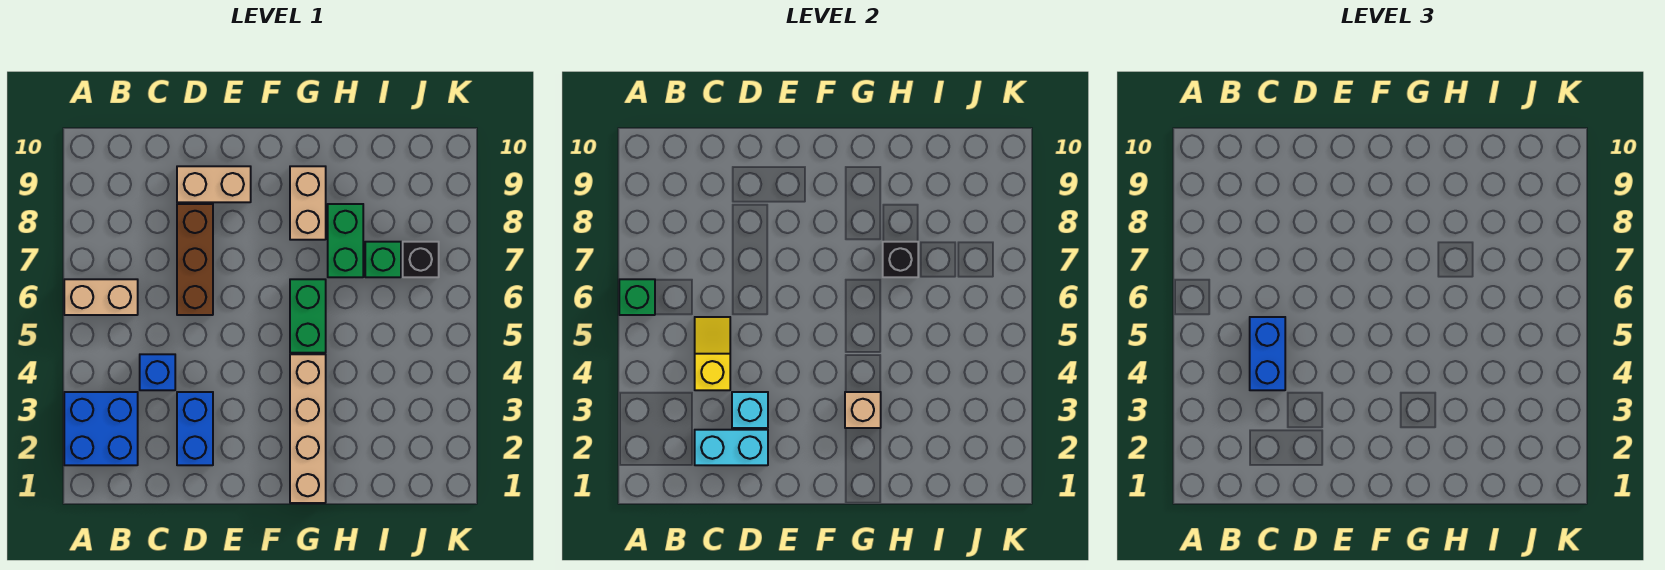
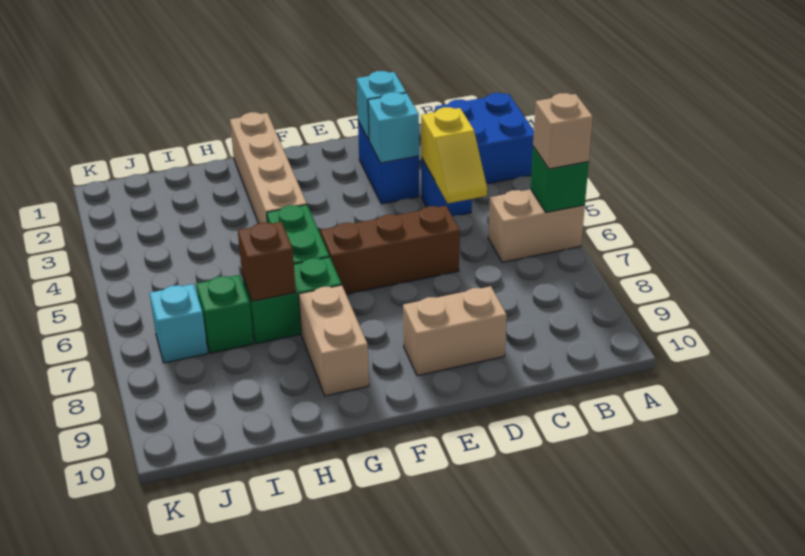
cyan 1x2 brick [695,430,768,465] -> cyan 1x1 brick [357,71,406,140]
blue 1x2 brick [1250,317,1285,390] -> none
brown 1x3 brick [177,204,213,315] -> brown 1x3 brick turned to [321,206,460,294]
tan 1x1 brick [845,392,881,428] -> tan 1x1 brick moved to [533,93,593,169]
green 1x2 brick [328,204,363,277] -> green 1x2 brick turned to [242,257,342,344]
black 1x1 brick [883,242,918,277] -> brown 1x1 brick [238,222,296,301]
black 1x1 brick [403,242,439,277] -> cyan 1x1 brick [150,284,208,363]

